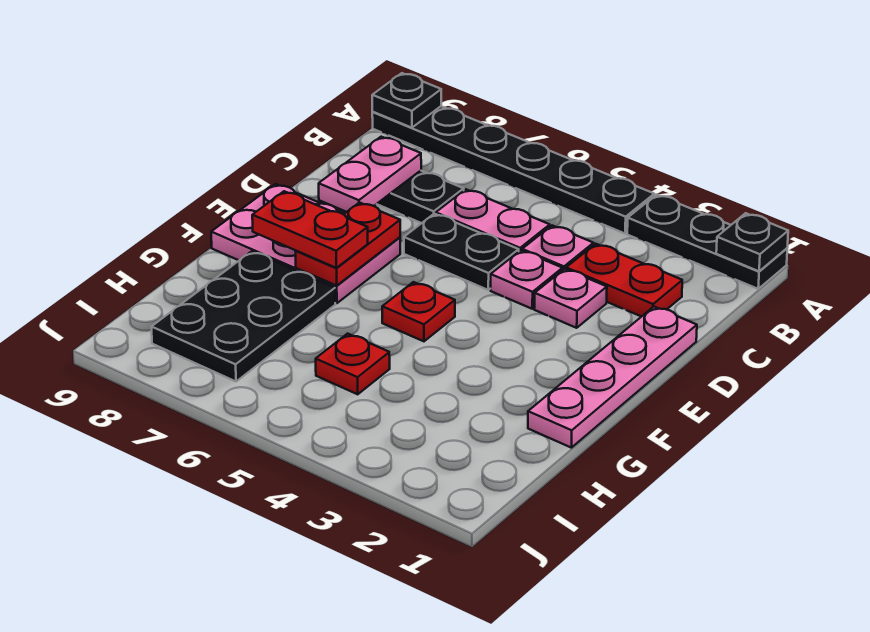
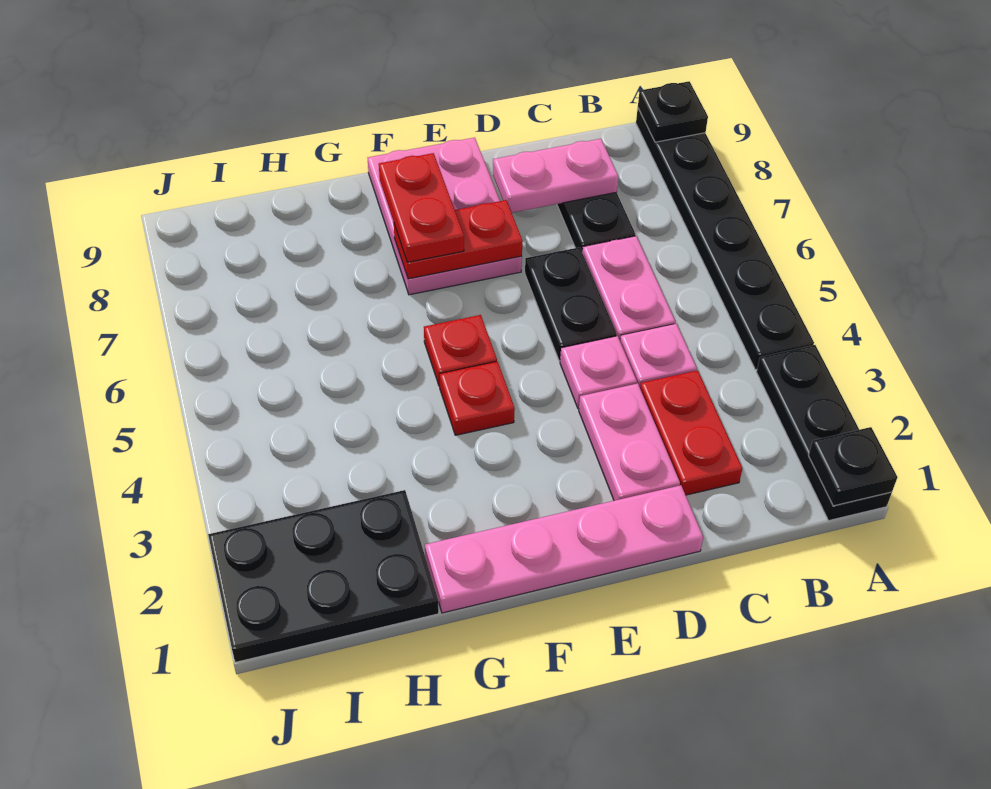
pink 1x1 plate [534,269,607,328] -> pink 1x2 plate [579,383,680,501]
black 2x3 plate [151,251,335,381] -> black 2x3 plate moved to [208,490,439,662]
red 1x1 plate [316,334,390,394] -> red 1x1 plate moved to [440,361,515,435]

